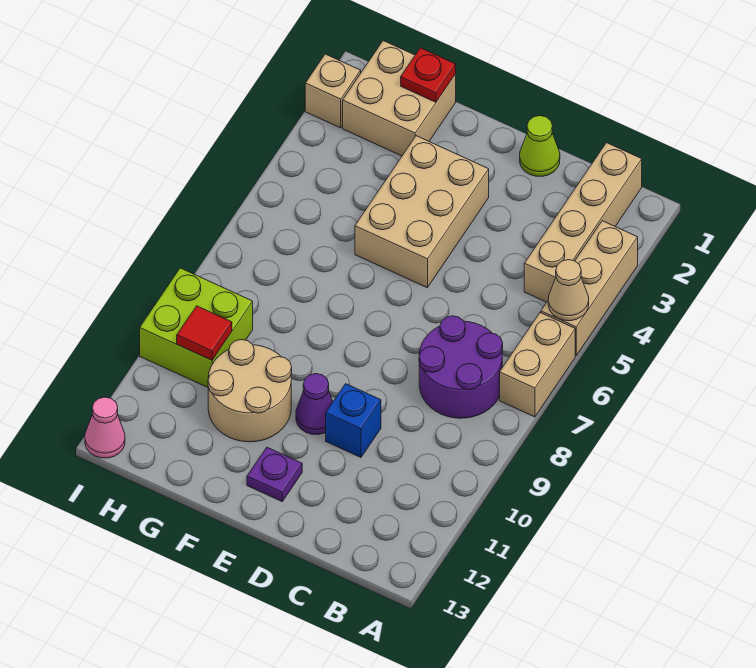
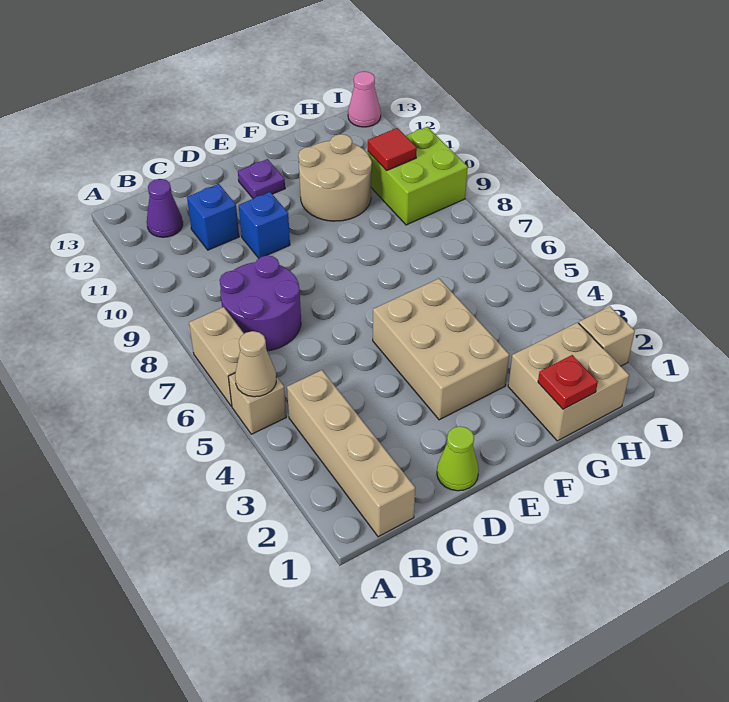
tan 1x3 brick [541,221,638,356] -> tan 1x1 brick [228,373,286,434]
none -> blue 1x1 brick [187,184,239,250]
purple 1x1 cone [296,374,333,435] -> purple 1x1 cone moved to [147,179,183,237]

